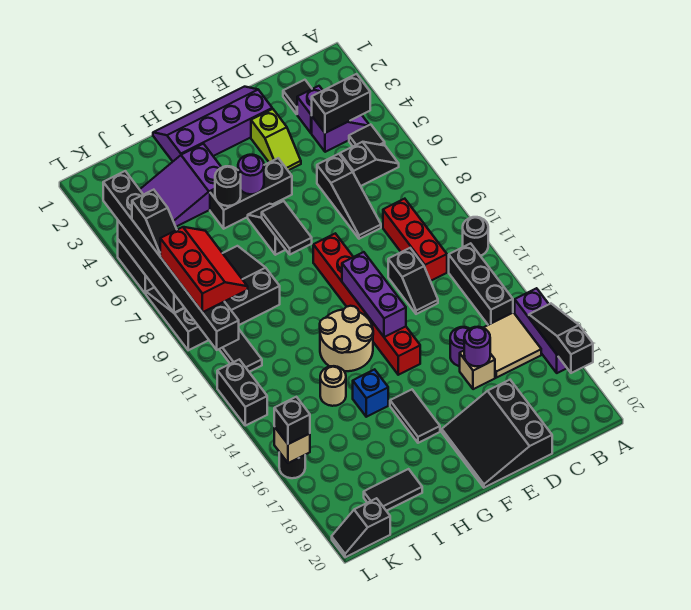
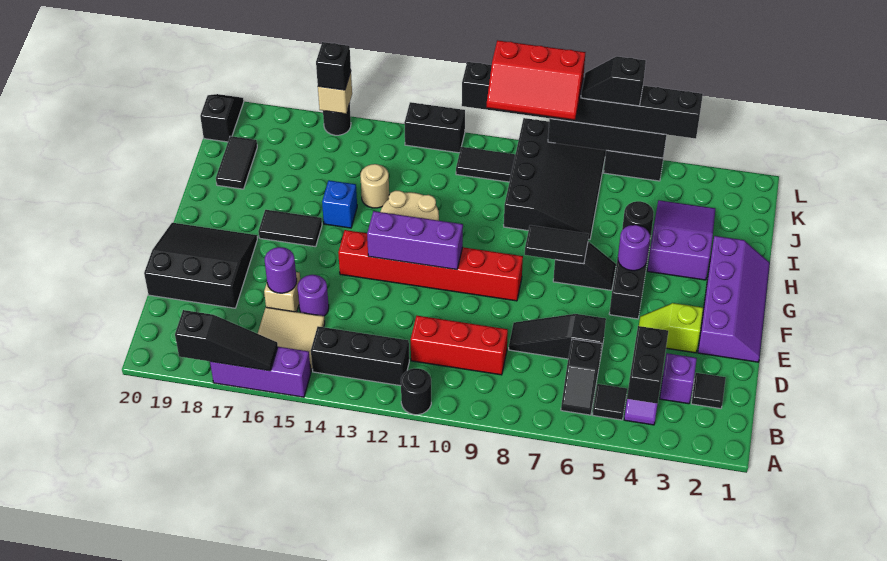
black 1x2 slope [388,248,438,314] -> none

